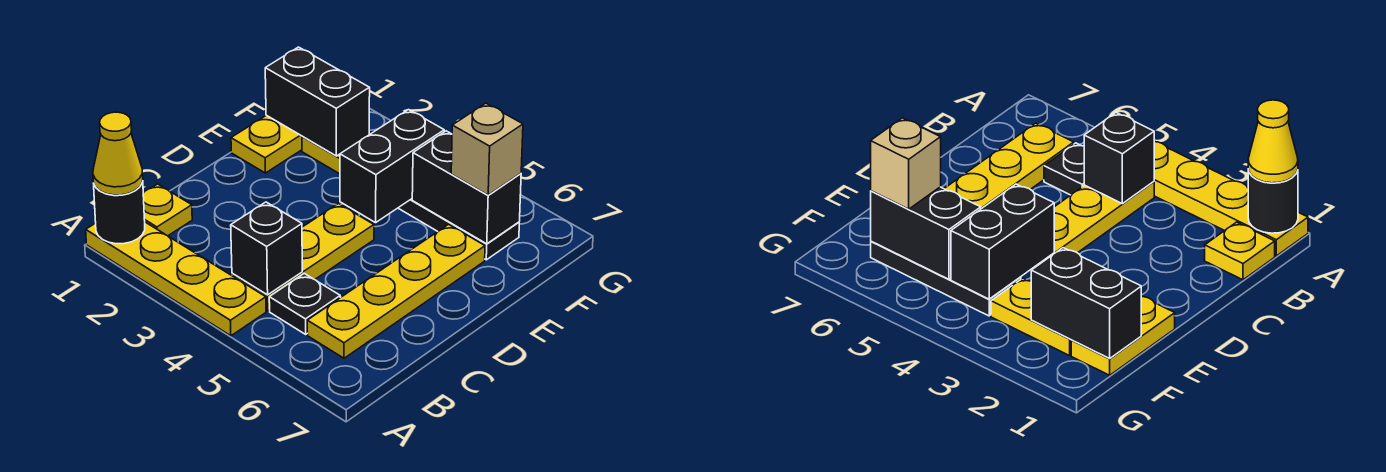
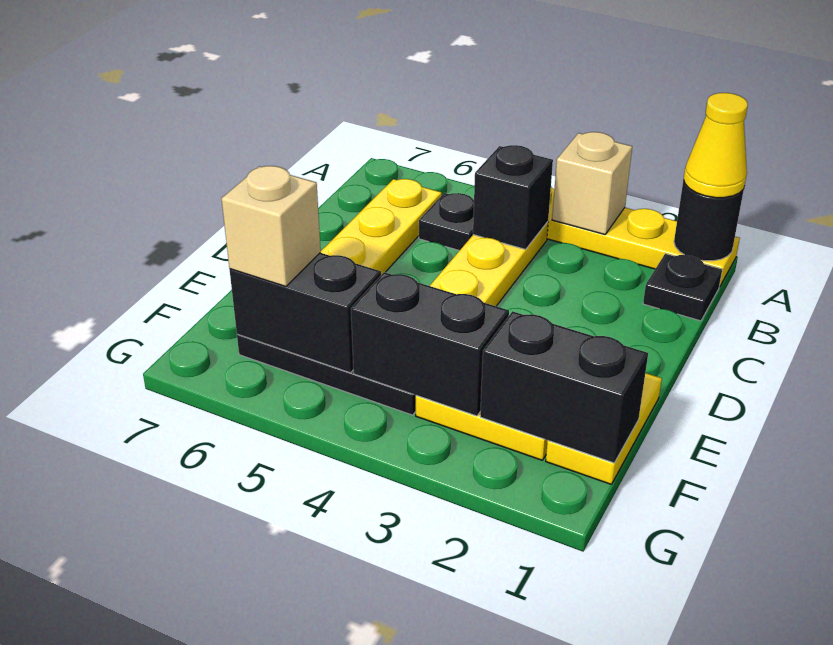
none -> tan 1x1 brick [552,132,632,235]
yellow 1x1 plate [143,184,192,236] -> black 1x1 plate [643,254,722,321]
black 1x2 brick [340,110,444,223] -> black 1x2 brick turned to [351,272,509,416]

